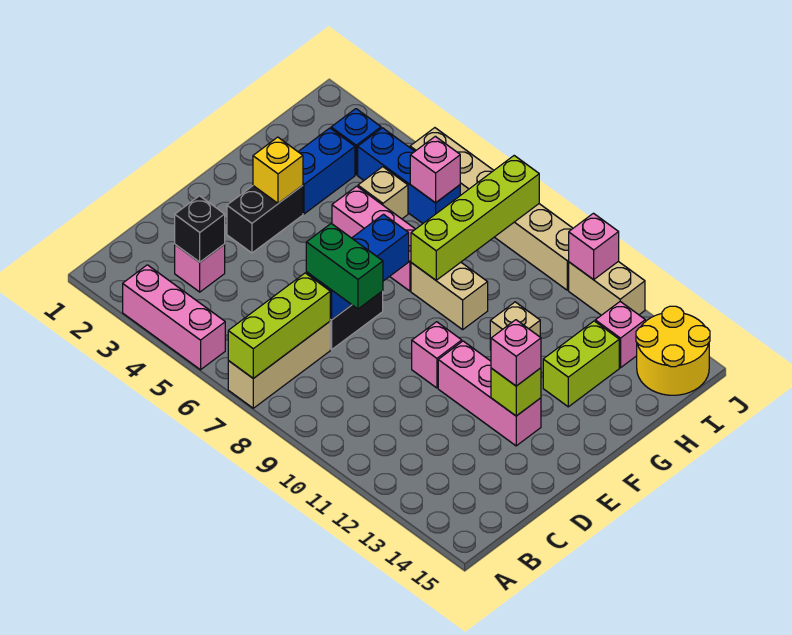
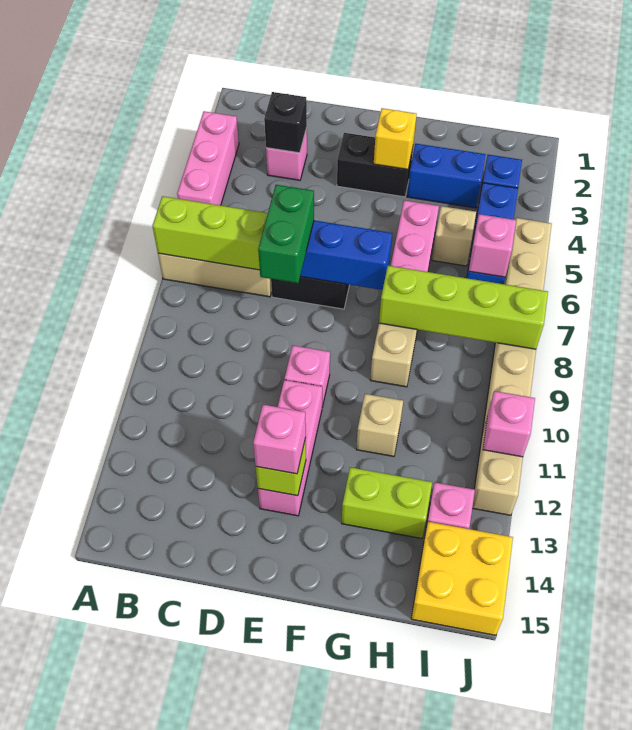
yellow 2x2 round brick [636,306,710,395] -> yellow 2x2 brick [411,522,513,635]

